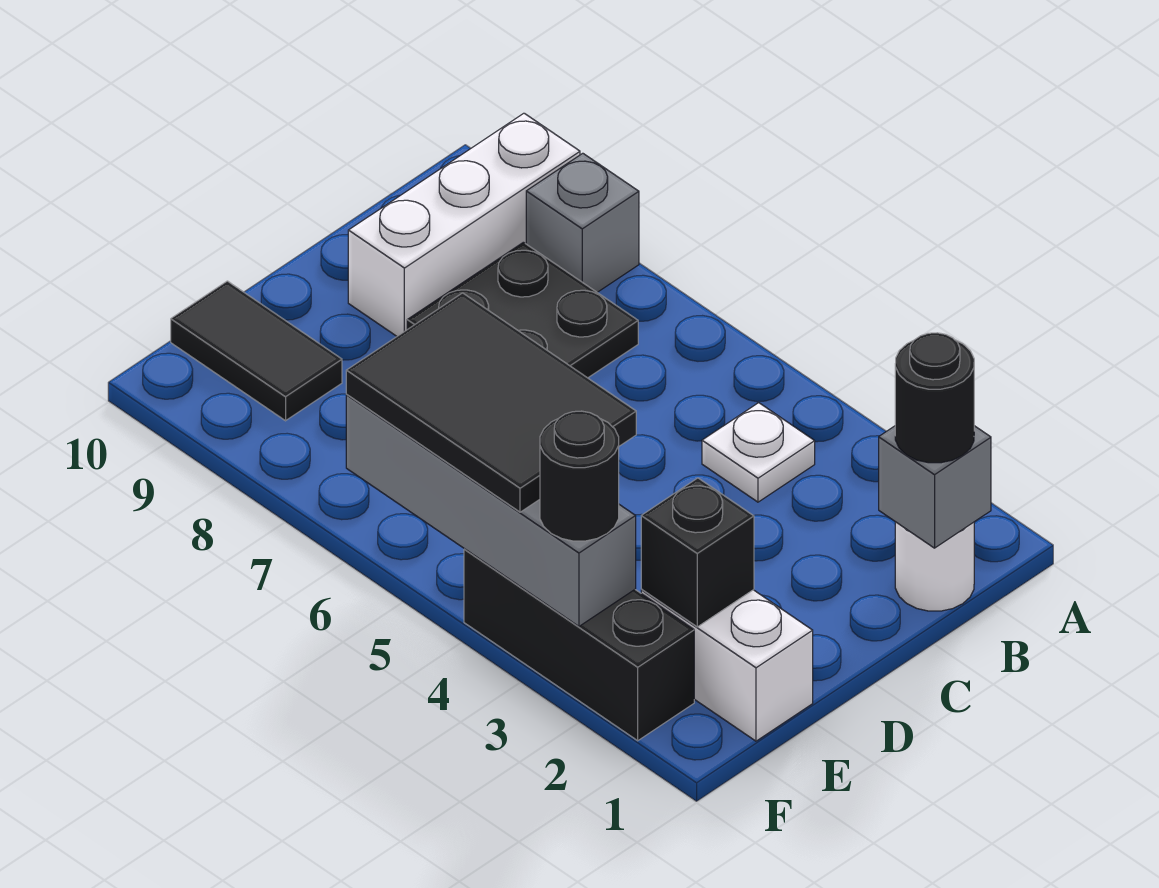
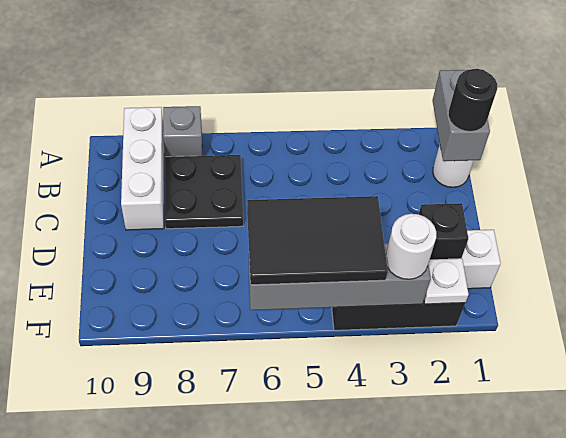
grey 1x1 brick [879,426,991,548] -> grey 1x2 brick [432,70,490,161]
white 1x1 plate [702,403,815,502] -> white 1x1 plate moved to [424,258,469,304]
black 1x2 tile [171,281,342,421] -> none
black 1x1 round brick [540,411,619,541] -> white 1x1 round brick [386,214,436,279]

